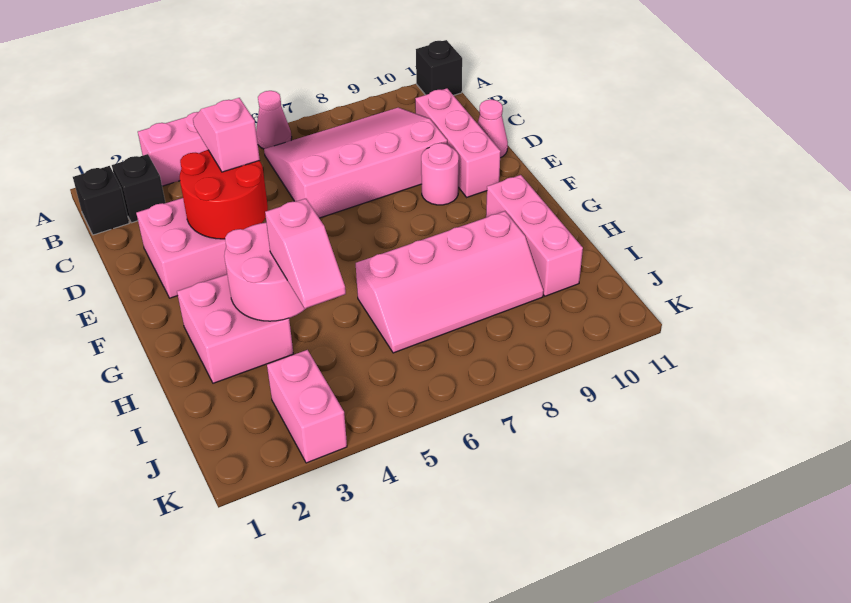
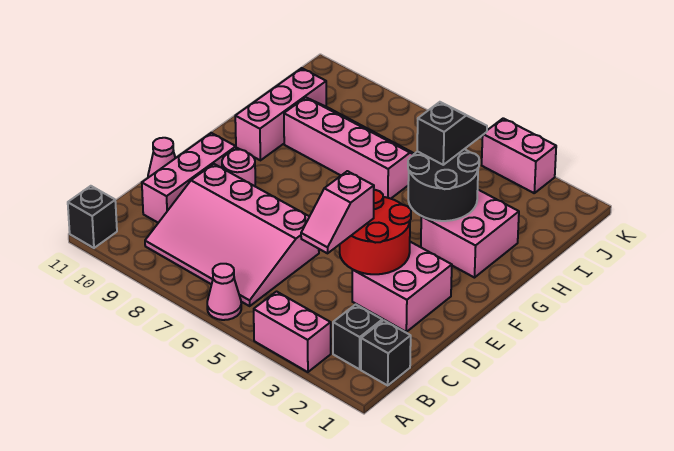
pink 2x2 round brick [224,223,306,321] -> black 2x2 round brick [408,149,479,221]
pink 1x2 slope [265,198,346,308] -> black 1x2 slope [417,102,487,165]
pink 1x2 brick [267,350,347,463] -> pink 1x2 brick turned to [482,118,556,193]

